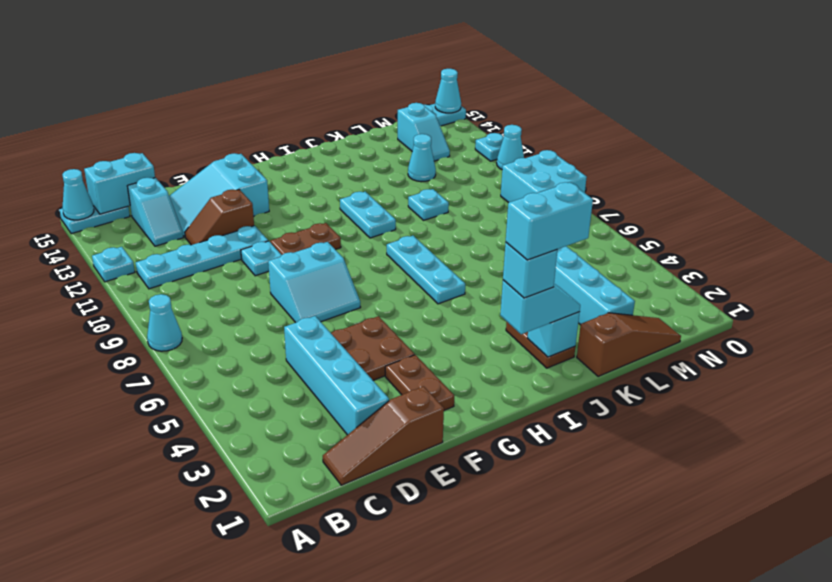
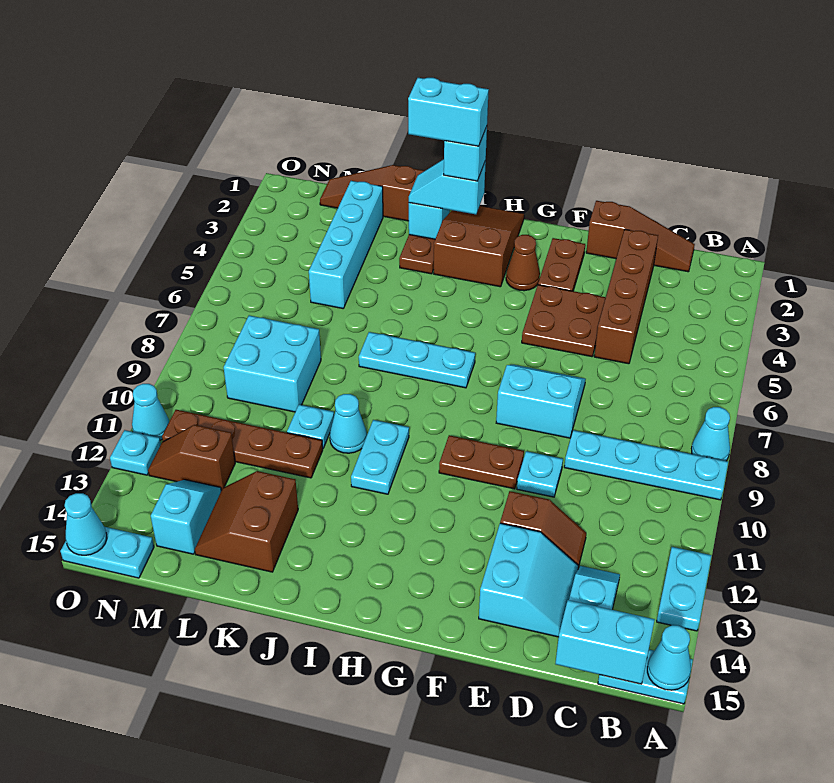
cyan 1x1 plate [92,247,135,282] -> cyan 1x2 plate [657,547,712,631]
cyan 1x4 plate [136,226,268,289] -> cyan 1x4 plate moved to [564,430,728,500]
cyan 1x4 brick [284,316,389,435] -> brown 1x4 brick [594,229,658,364]
cyan 2x3 slope [169,153,269,237] -> cyan 2x2 slope [479,523,578,637]
none -> brown 1x1 cone [506,235,540,291]
none -> brown 2x3 slope [434,206,524,287]
cyan 1x3 plate [387,236,465,304] -> cyan 1x3 plate turned to [359,332,475,388]
none -> brown 1x4 plate [162,410,323,478]
none -> brown 2x2 slope [195,471,298,572]
cyan 1x1 cone [408,134,436,182] -> cyan 1x1 cone moved to [330,394,367,453]
none -> brown 1x2 slope [148,425,235,490]
cyan 2x2 brick [501,150,587,203] -> cyan 2x2 brick moved to [224,315,321,412]

